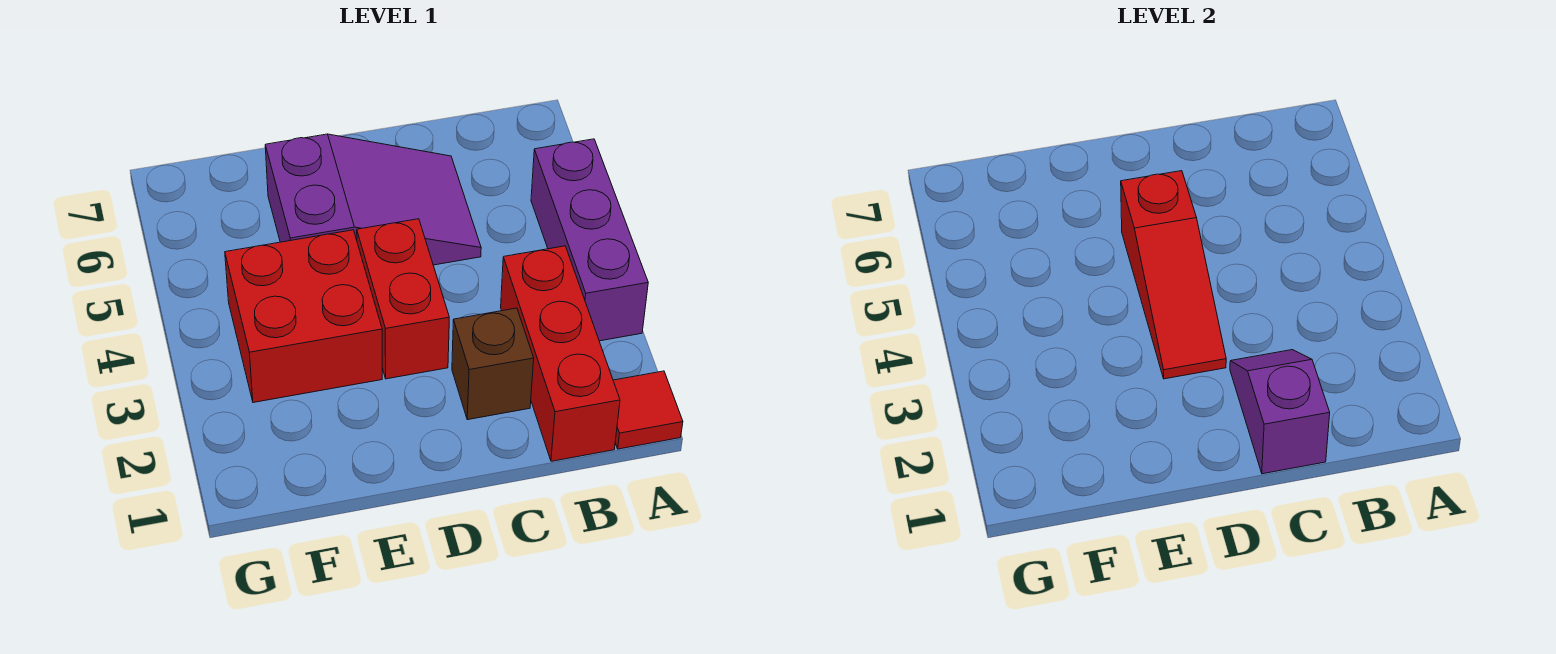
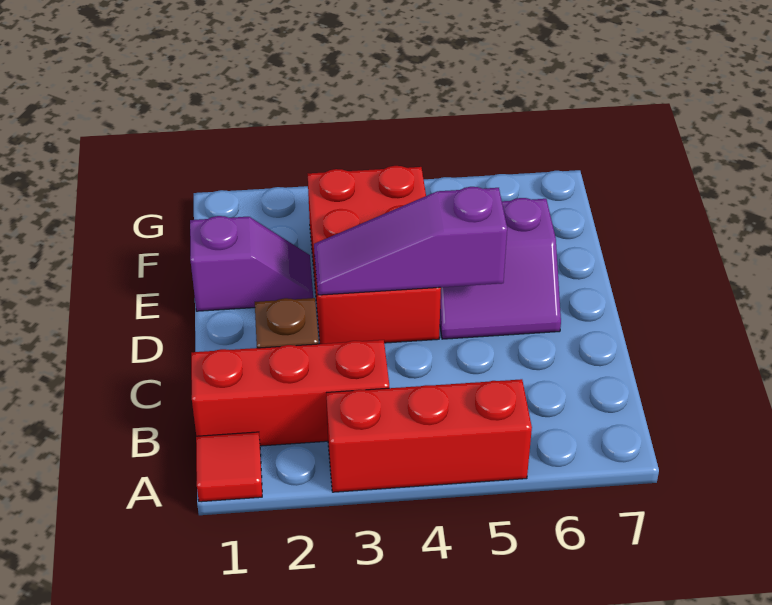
purple 1x3 brick [531,139,648,341] -> red 1x3 brick [326,379,532,492]
purple 1x2 slope [1230,350,1330,474] -> purple 1x2 slope moved to [190,216,313,311]
purple 2x3 slope [265,134,481,265] -> purple 2x2 slope [440,198,561,339]
red 1x3 slope [1121,171,1226,379] -> purple 1x3 slope [314,187,507,295]

